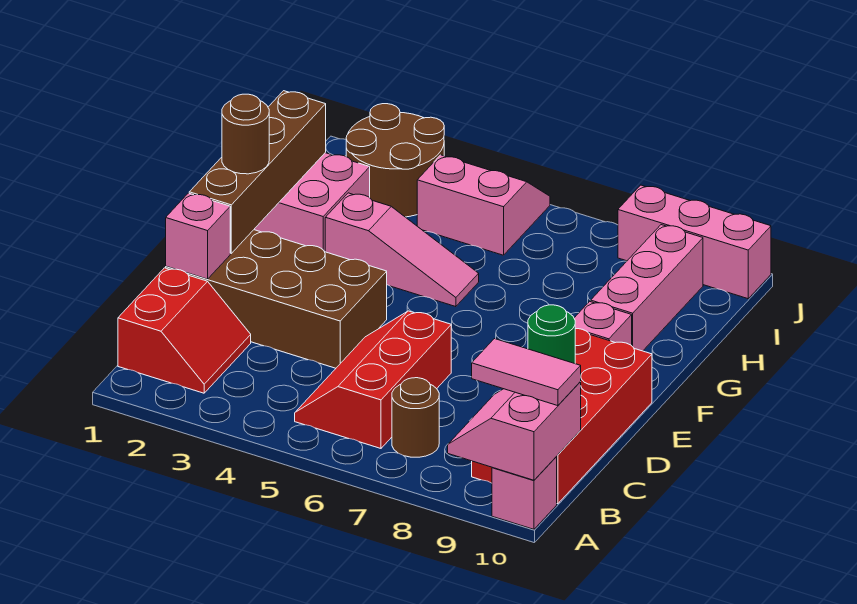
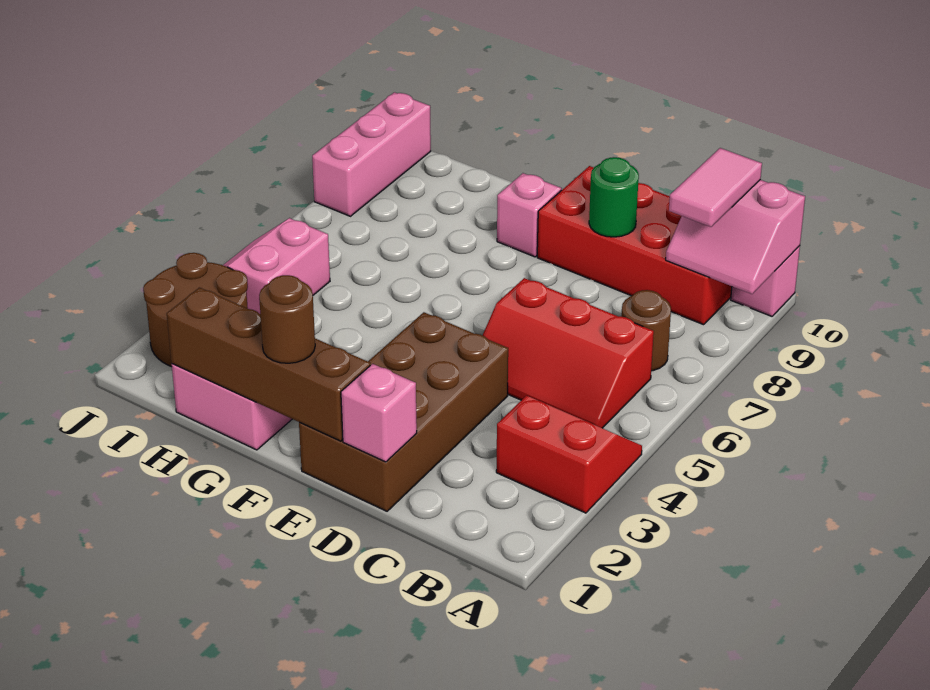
red 2x2 slope [118,268,251,393] -> red 2x2 slope moved to [496,396,642,513]
pink 1x3 slope [325,193,479,307] -> none
pink 1x3 brick [591,225,703,351] -> none

